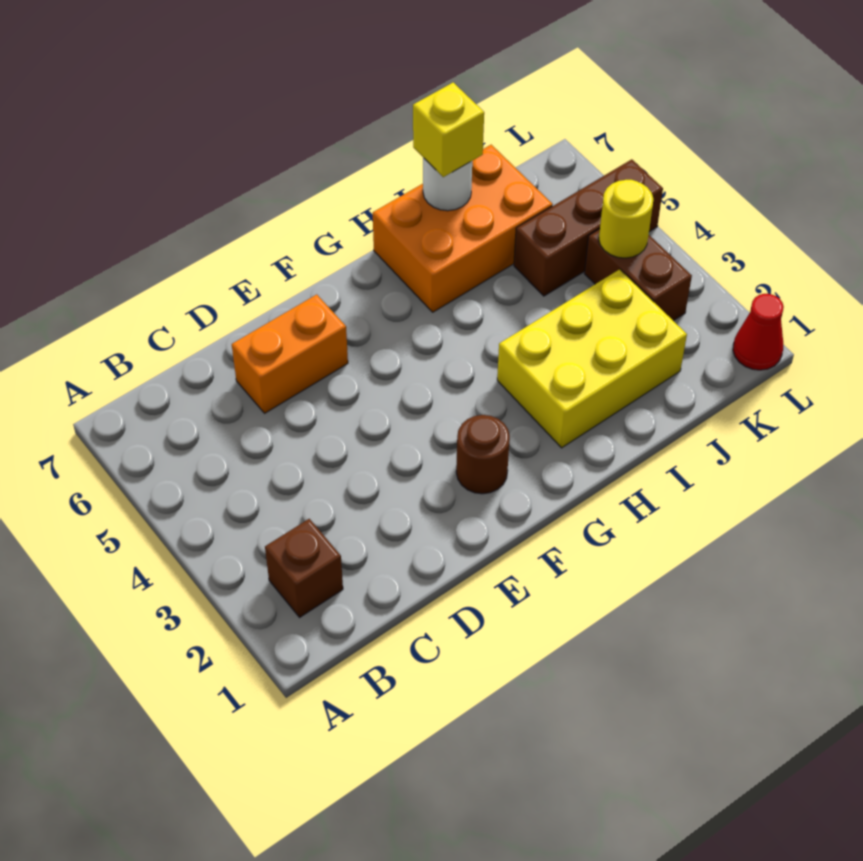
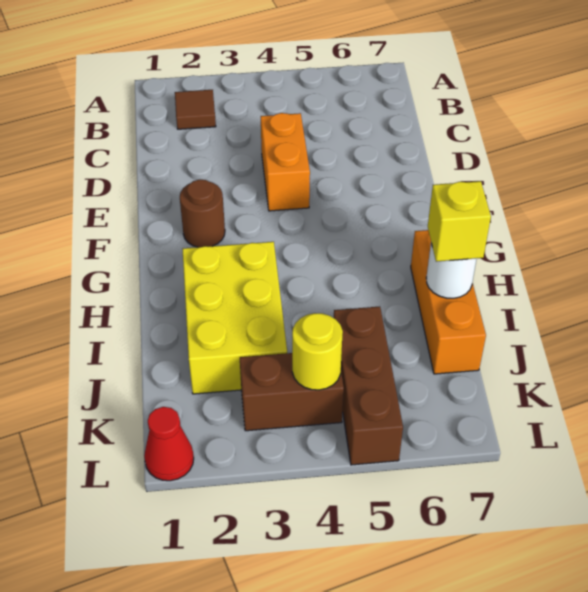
brown 1x1 brick [265,519,343,617] -> brown 1x1 tile [175,90,216,129]
orange 1x2 brick [232,294,348,413] -> orange 1x2 brick moved to [261,113,310,211]
orange 2x3 brick [373,145,553,312] -> orange 1x3 brick [411,230,486,374]

